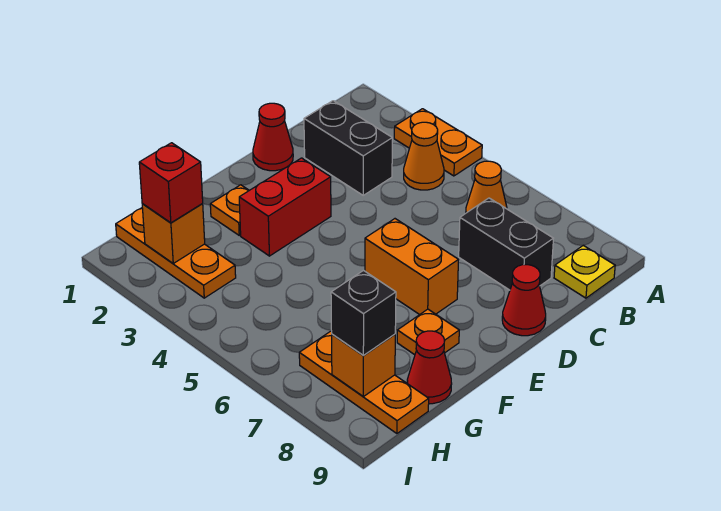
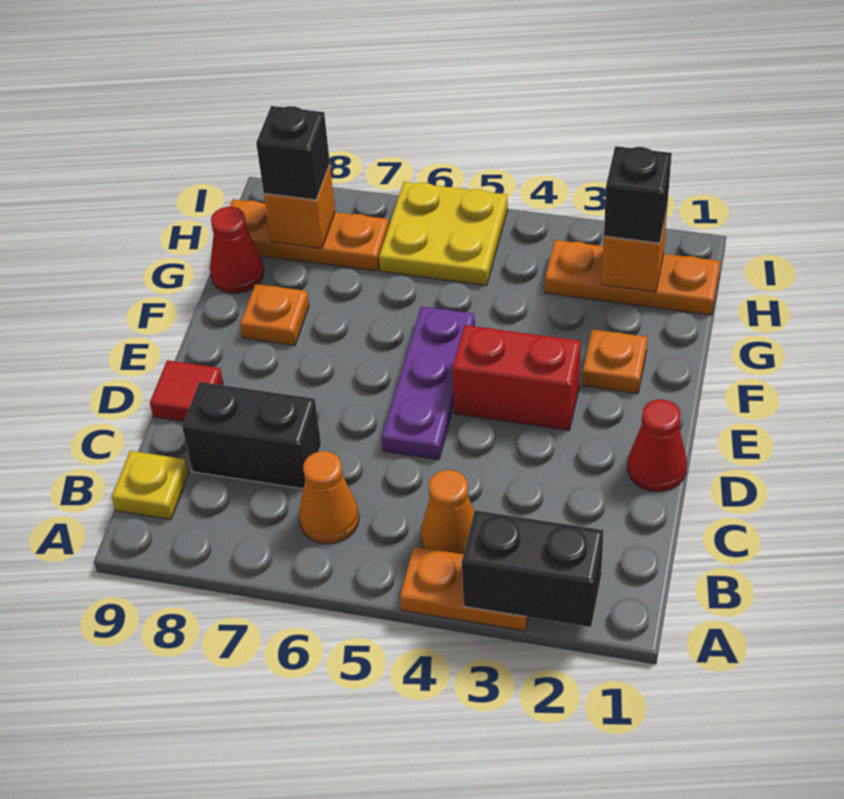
black 1x2 brick [304,101,392,195] -> black 1x2 brick moved to [462,510,604,627]
none -> purple 1x3 plate [382,306,475,460]
red 1x1 cone [502,265,546,336] -> red 1x1 tile [150,360,223,422]
red 1x2 brick [239,158,331,256] -> red 1x2 brick turned to [453,325,581,430]
orange 1x2 brick [365,219,458,315] -> none
red 1x1 brick [139,143,203,223] -> black 1x1 brick [604,146,672,243]
none -> yellow 2x2 plate [379,182,508,285]

